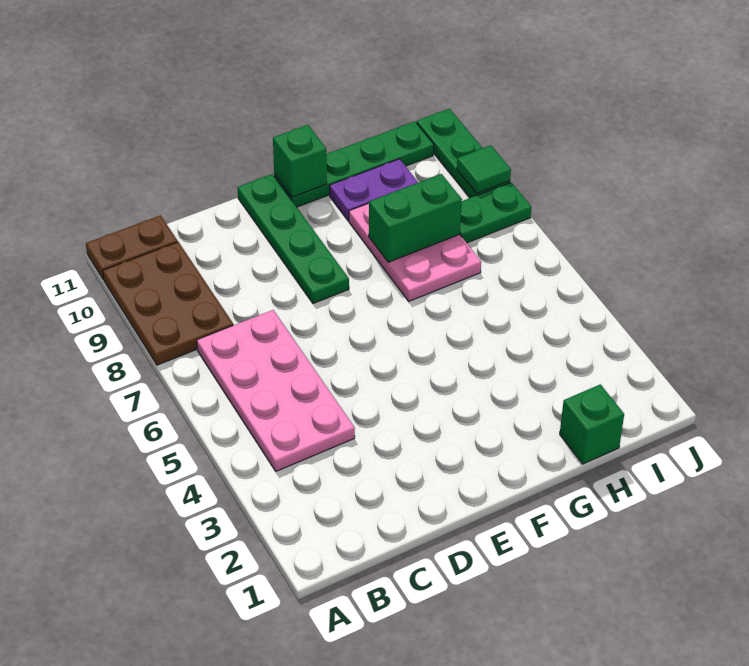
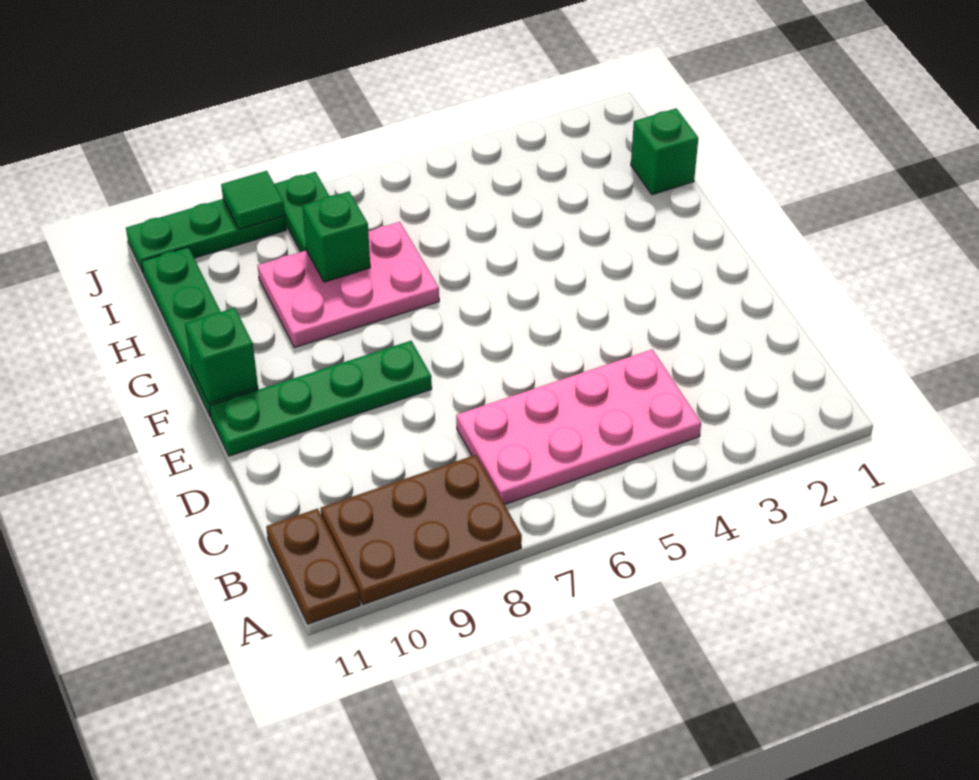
green 1x2 brick [369,174,462,262] -> green 1x1 brick [302,191,370,282]
purple 1x2 plate [329,159,418,221] -> none

